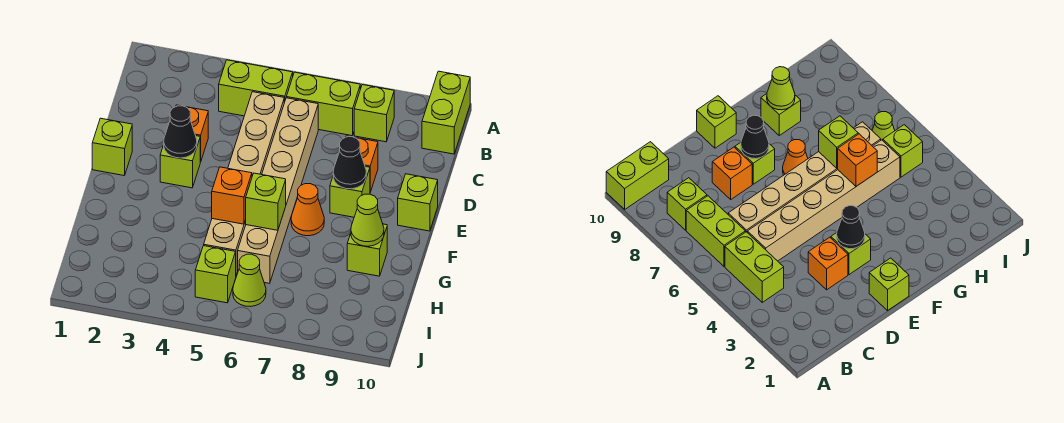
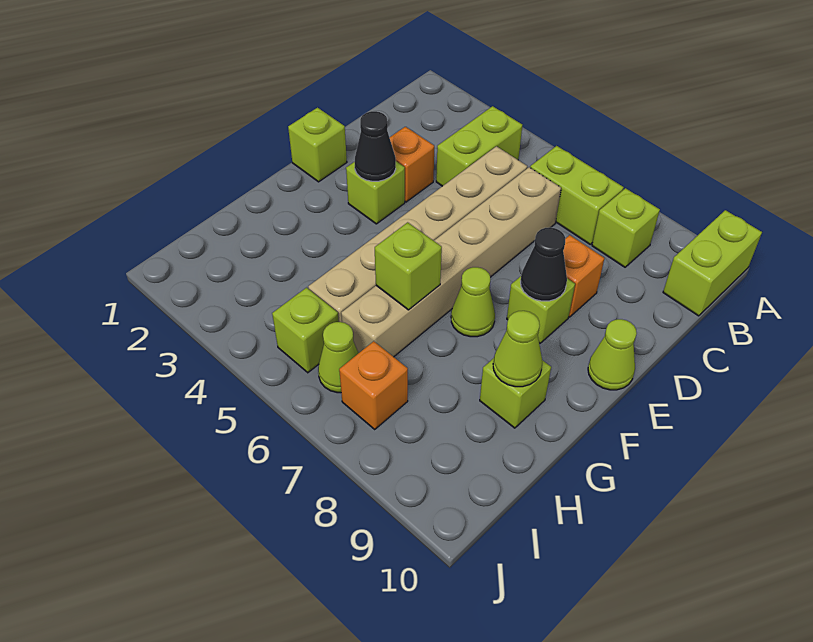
lime 1x2 brick [219,60,293,116] -> lime 1x2 brick turned to [436,106,522,186]
lime 1x1 brick [398,174,438,231] -> lime 1x1 cone [588,319,637,390]
orange 1x1 cone [291,184,324,236] -> lime 1x1 cone [451,267,495,337]
orange 1x1 brick [212,167,252,224] -> orange 1x1 brick moved to [339,341,408,429]

